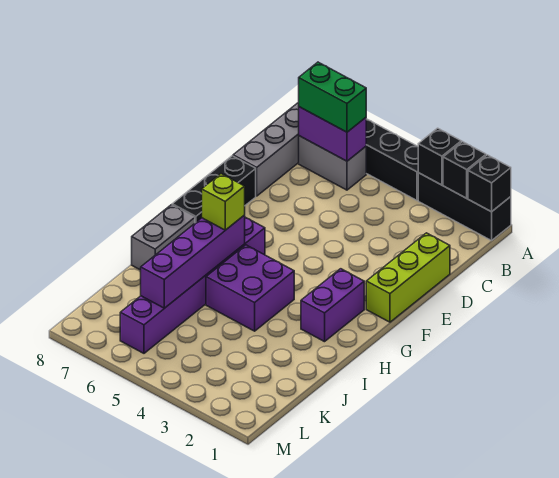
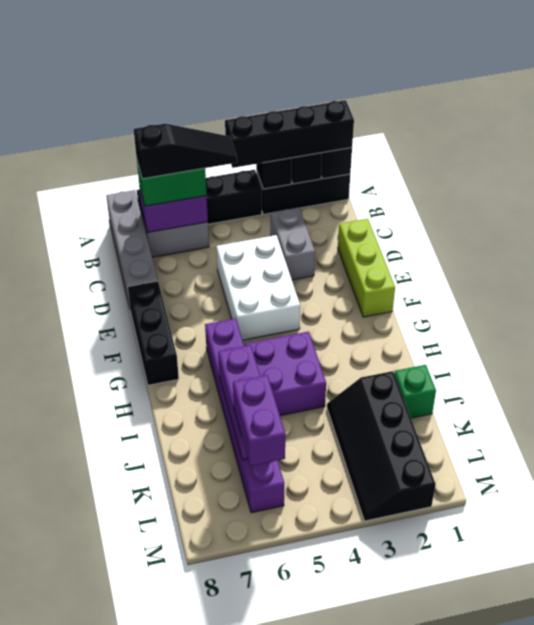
none -> black 1x4 brick [225,100,354,168]
none -> black 1x3 slope [134,124,237,179]
none -> white 2x3 brick [216,235,300,340]
purple 1x2 brick [301,269,364,342] -> purple 1x2 brick moved to [233,375,285,466]
purple 1x4 brick [141,215,245,308] -> purple 1x3 brick [218,345,260,460]
lime 1x1 brick [202,174,245,230] -> none
grey 1x2 brick [132,205,195,270] -> grey 1x2 brick moved to [271,207,315,280]
none -> green 1x1 brick [394,365,436,418]
none -> black 2x4 slope [327,371,436,521]

